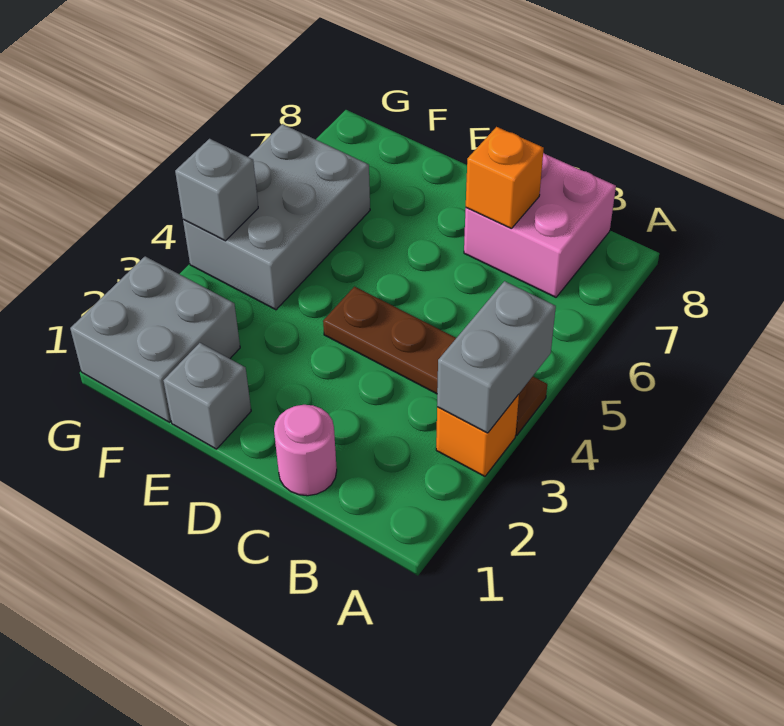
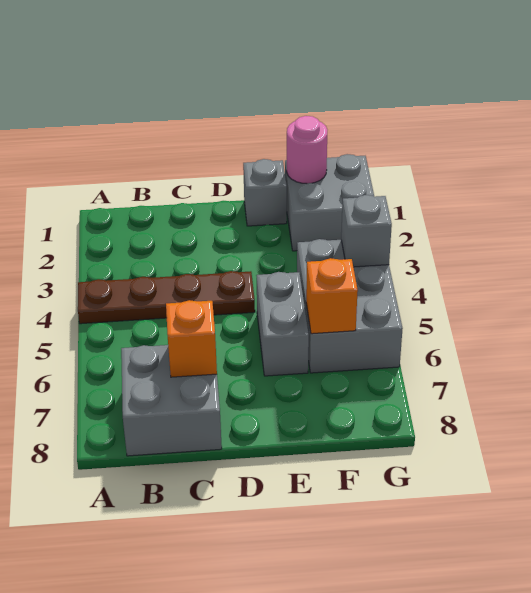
orange 1x1 brick [436,394,519,476] -> orange 1x1 brick moved to [306,258,358,334]
grey 1x2 brick [437,281,556,433] -> grey 1x2 brick moved to [256,272,309,376]
pink 2x2 brick [464,153,616,297] -> grey 2x2 brick [121,345,222,456]
pink 1x1 round brick [274,405,337,496] -> pink 1x1 round brick moved to [287,116,327,184]

